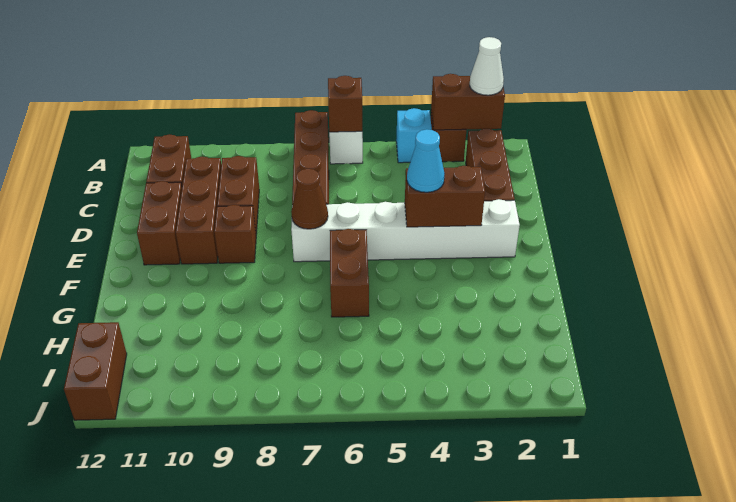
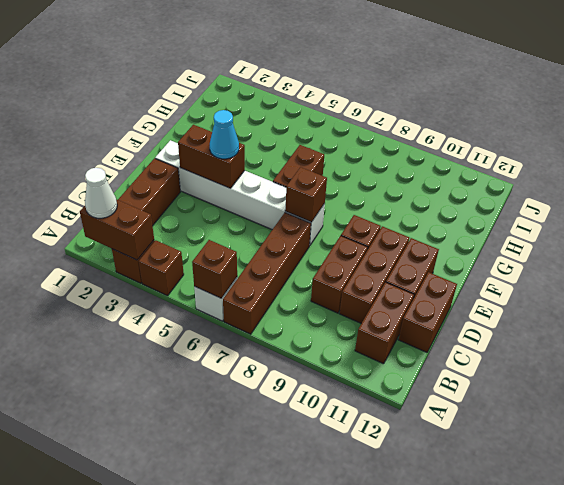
cyan 1x1 brick [396,108,432,163] -> brown 1x1 brick [139,240,184,296]
brown 1x1 cone [291,169,328,229] -> brown 1x1 brick [285,167,327,222]
brown 1x2 brick [64,322,127,420] -> brown 1x2 brick moved to [398,272,457,352]

